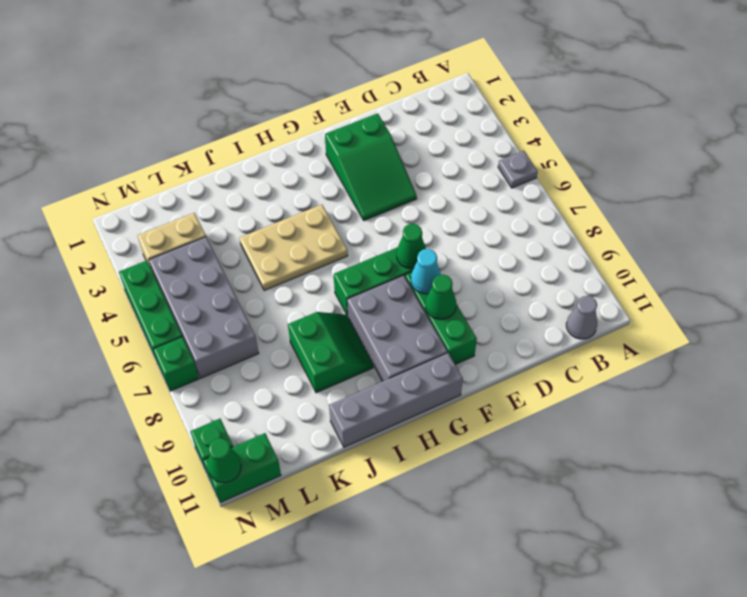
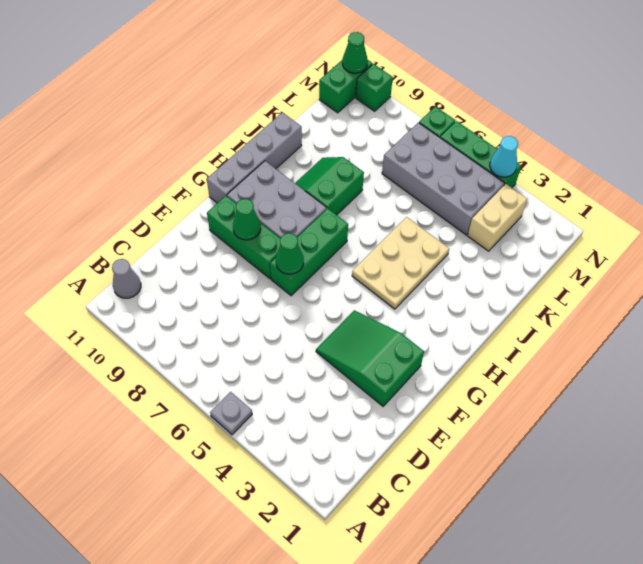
cyan 1x1 cone [411,249,441,294] -> cyan 1x1 cone moved to [490,136,518,177]
green 2x2 slope [288,312,373,393] -> green 2x2 slope turned to [295,157,364,215]

